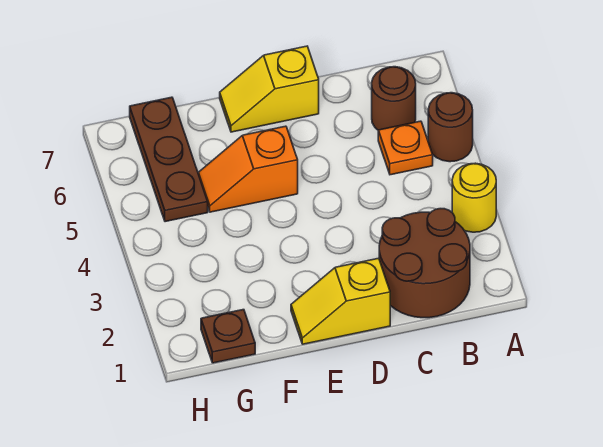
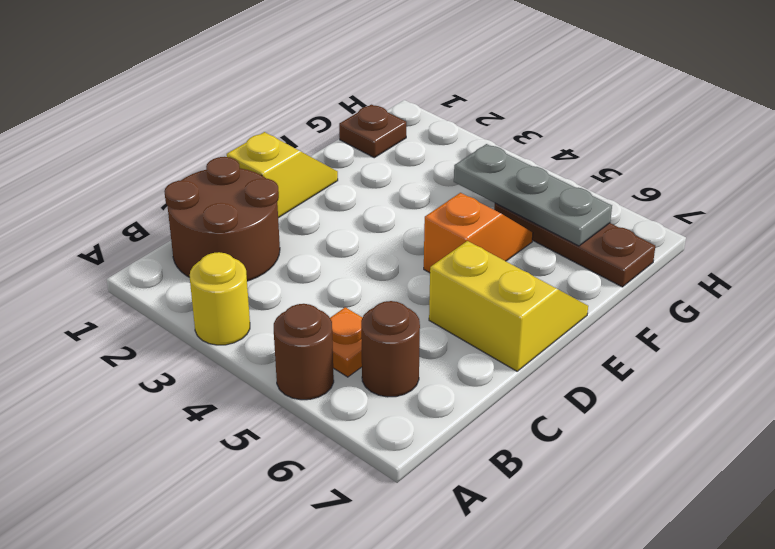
yellow 1x2 slope [220,46,319,132] -> yellow 2x2 slope [429,241,588,371]
none -> grey 1x3 plate [454,144,612,246]

